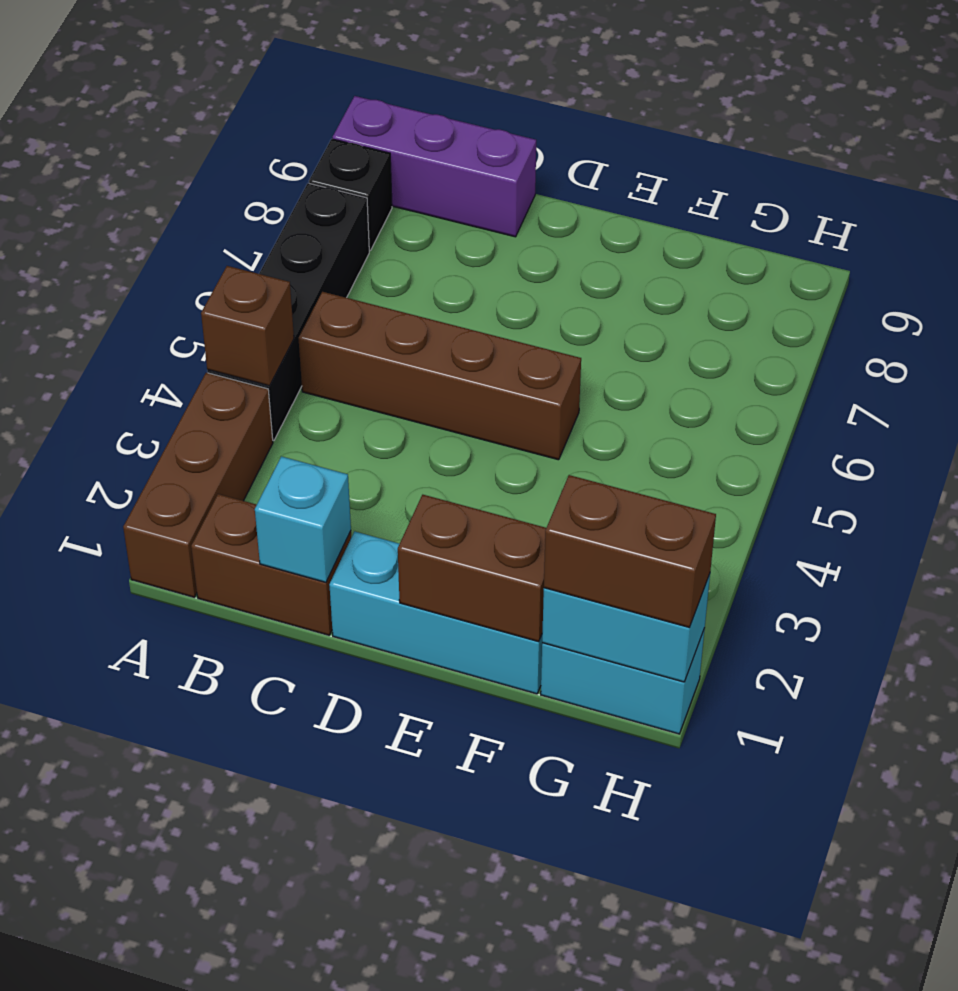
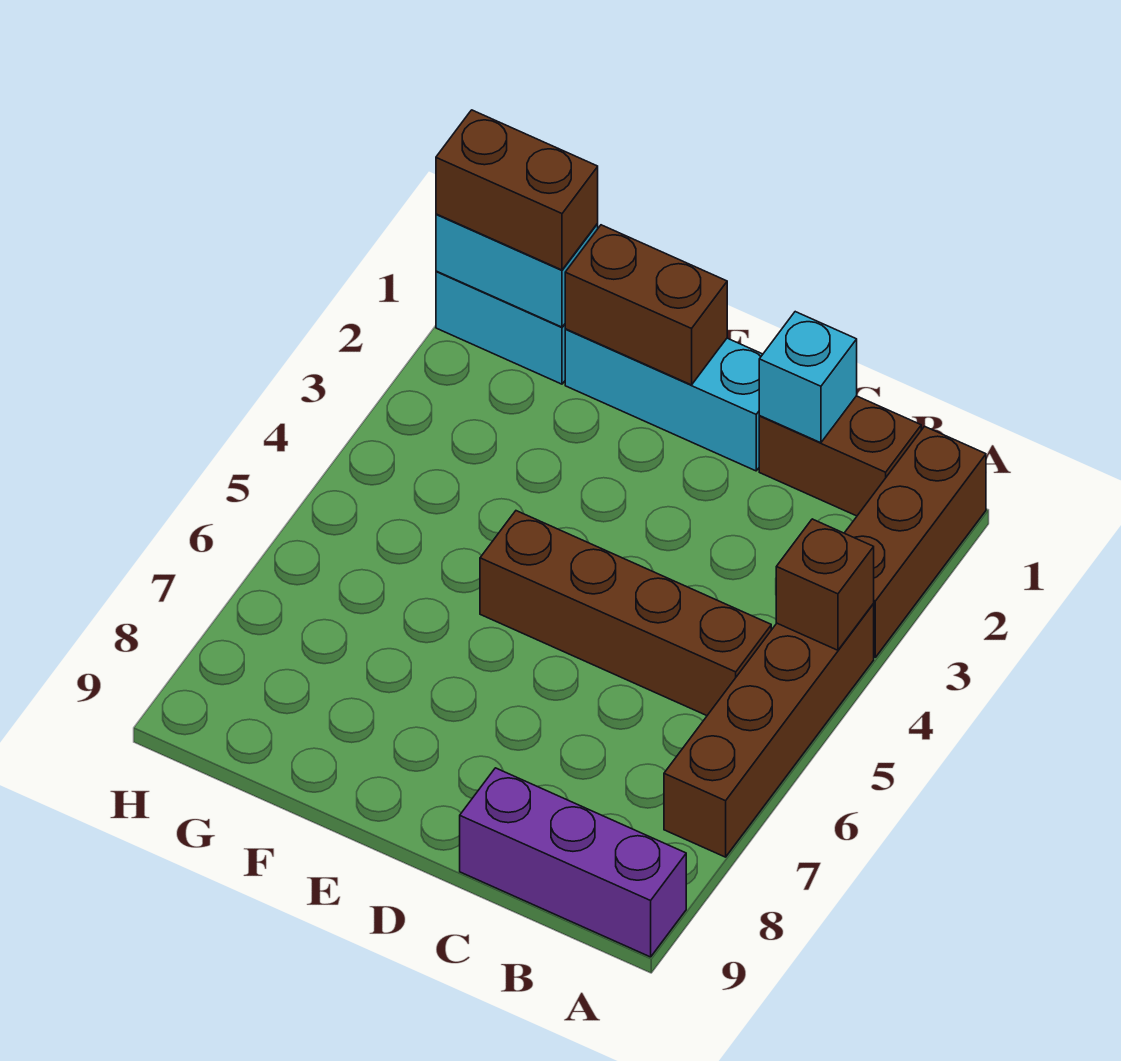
black 1x4 brick [207,183,369,440] -> brown 1x4 brick [664,604,874,857]
black 1x1 brick [309,139,392,251] -> none

